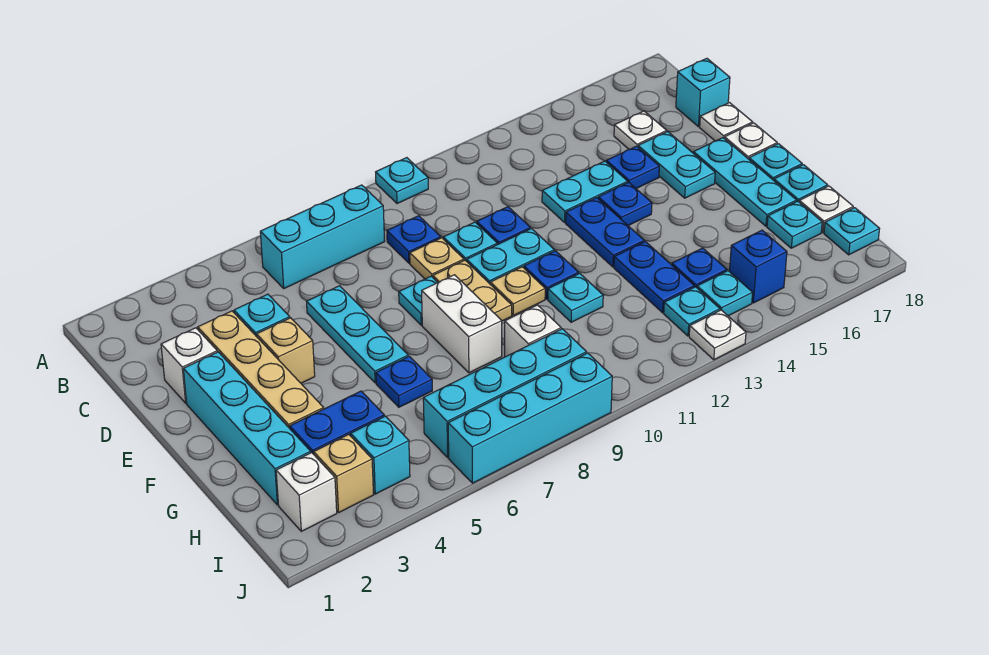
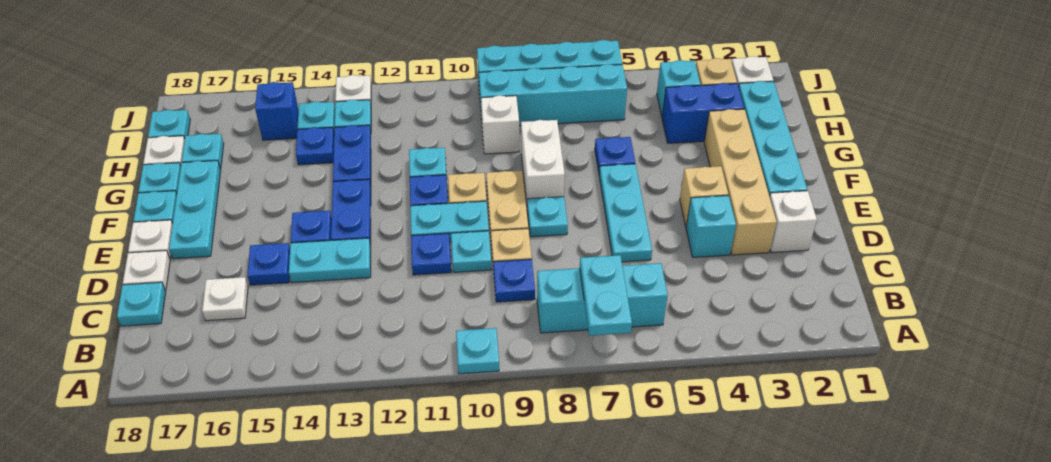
cyan 1x1 brick [676,58,730,127] -> cyan 1x1 plate [117,282,166,326]
cyan 1x2 plate [638,132,715,198] -> cyan 1x2 plate moved to [580,255,632,336]

